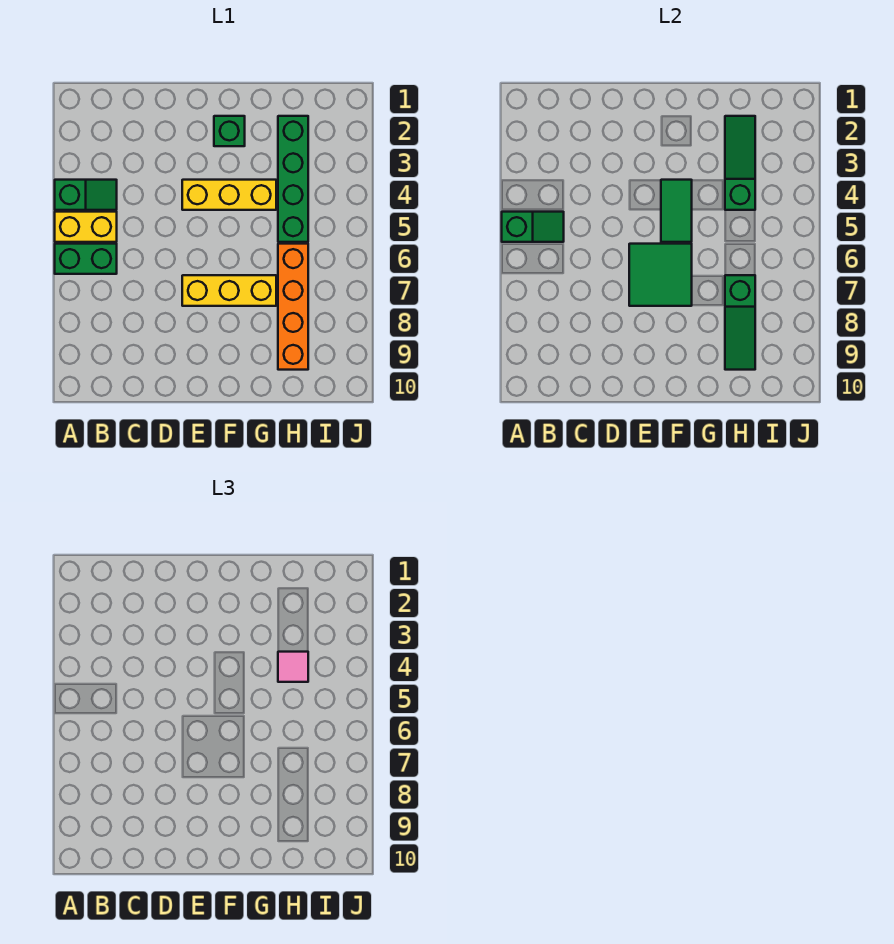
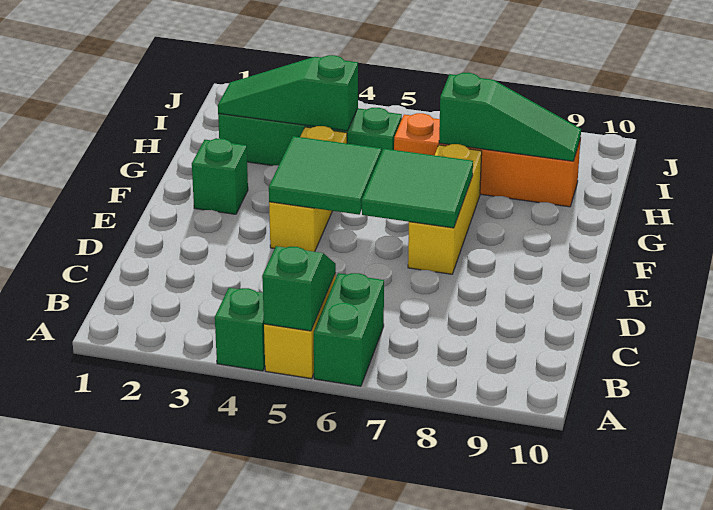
green 1x2 tile [661,180,692,242] -> green 2x2 tile [269,136,381,215]
pink 1x1 tile [278,652,308,682] -> none

